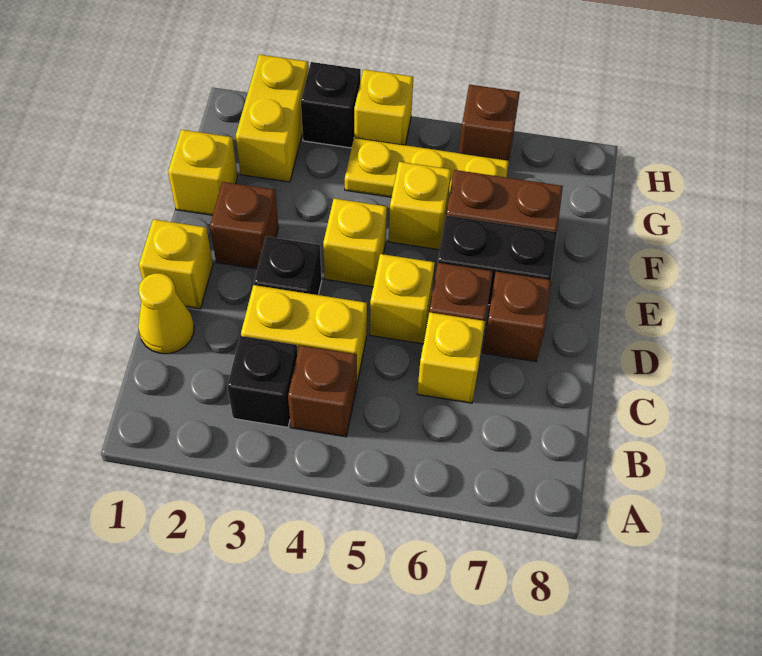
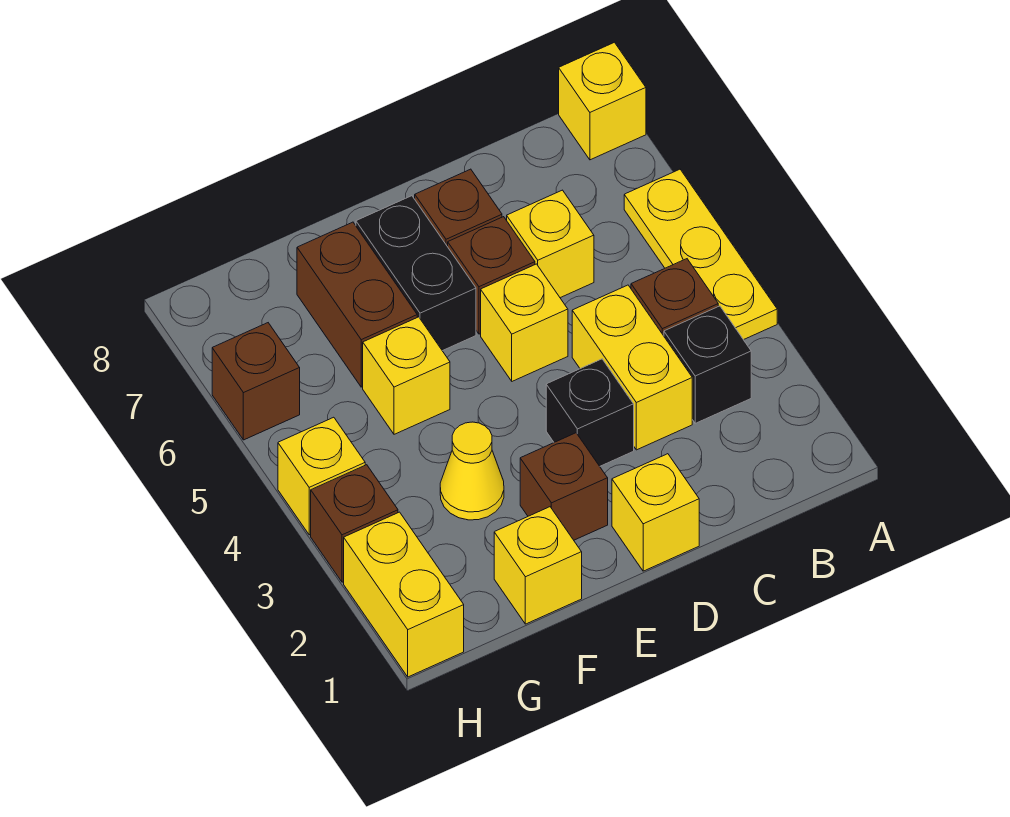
yellow 1x1 cone [138,273,194,354] -> yellow 1x1 cone moved to [440,422,504,520]
yellow 1x1 brick [323,199,387,287] -> yellow 1x1 brick moved to [559,42,646,160]
yellow 1x2 brick [236,55,309,182] -> yellow 1x2 brick turned to [344,512,464,677]
yellow 1x3 plate [345,138,509,201] -> yellow 1x3 plate moved to [624,169,777,340]
black 1x1 brick [301,62,361,148] -> brown 1x1 brick [311,465,398,582]

